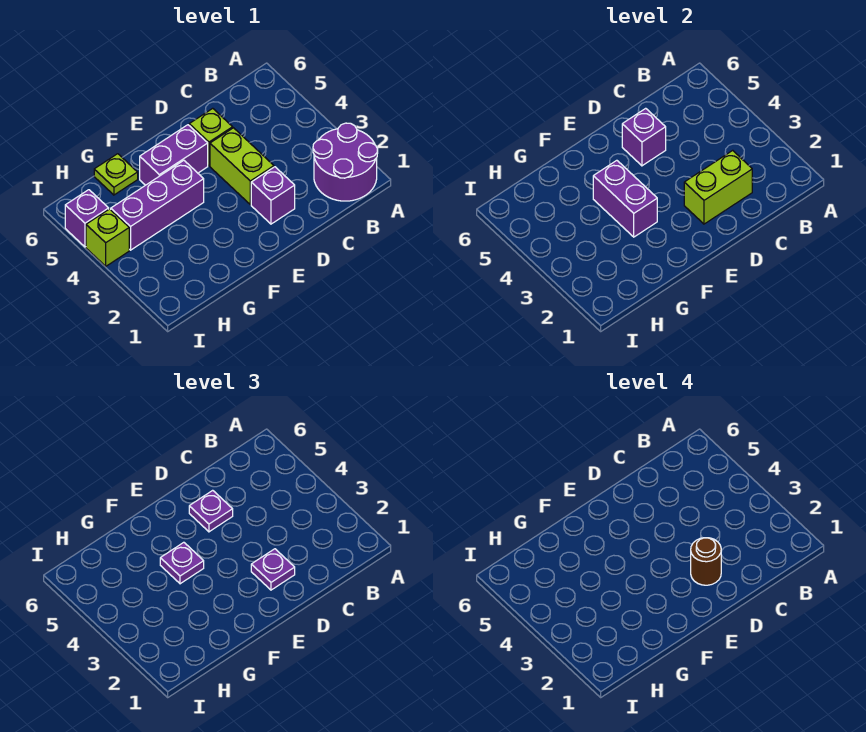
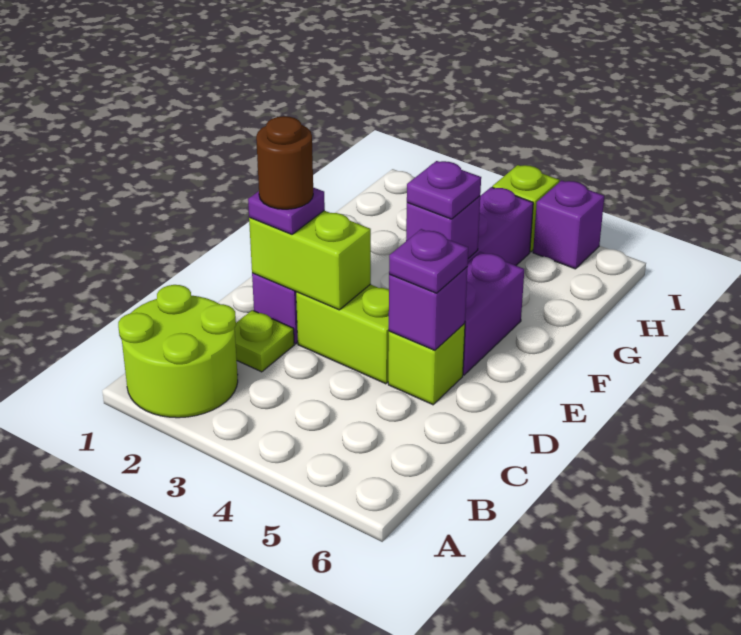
purple 2x2 round brick [313,123,378,201] -> lime 2x2 round brick [118,285,238,418]
lime 1x2 brick [684,150,752,224] -> lime 1x2 brick turned to [249,210,371,310]
purple 1x2 brick [593,160,657,237] -> purple 1x1 brick [406,196,480,258]
lime 1x1 plate [94,154,138,195] -> lime 1x1 plate moved to [235,310,294,372]

